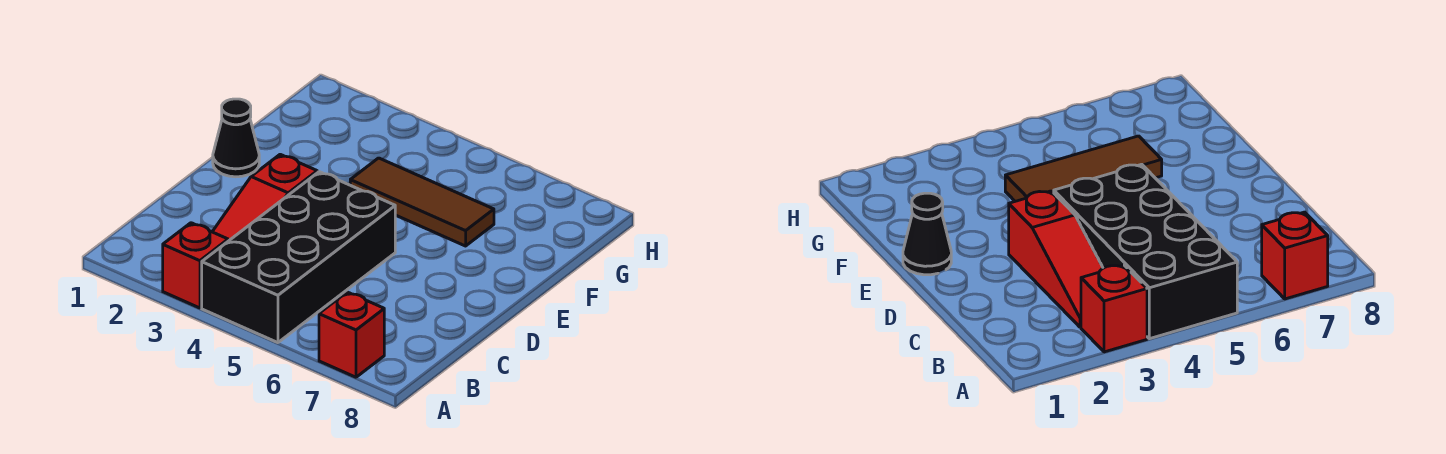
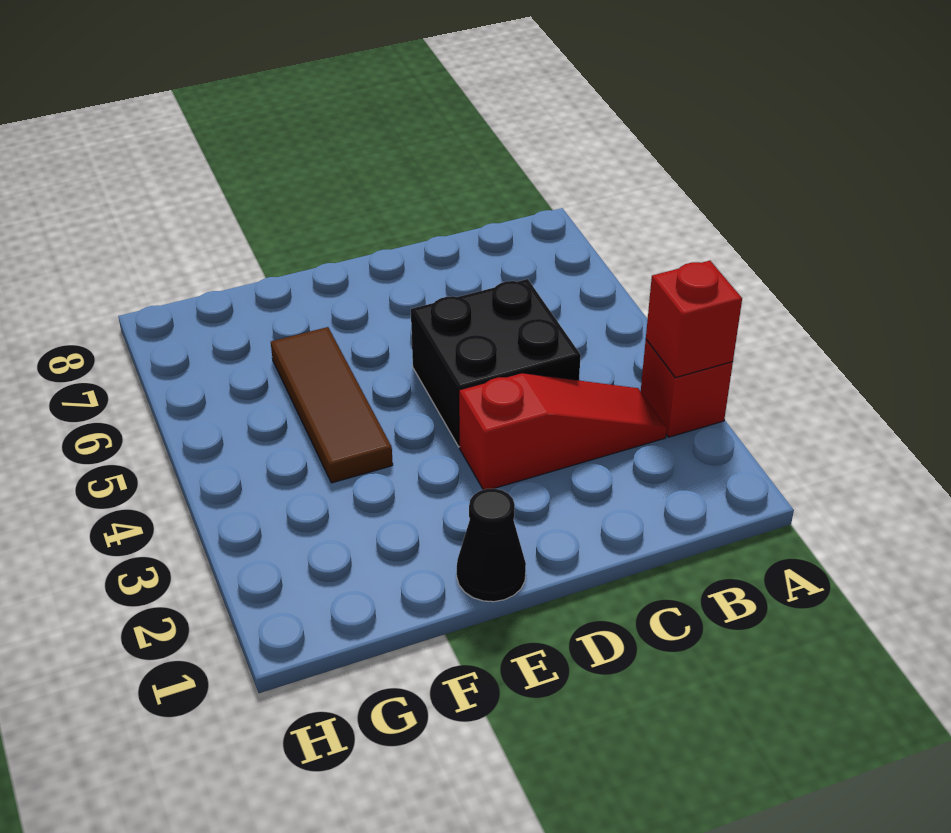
black 2x4 brick [202,172,395,343] -> black 2x2 brick [411,279,581,447]
red 1x1 brick [319,292,384,377] -> red 1x1 brick moved to [646,261,742,378]

